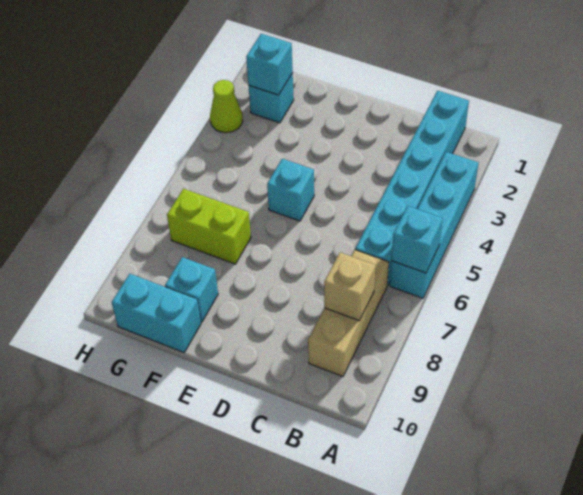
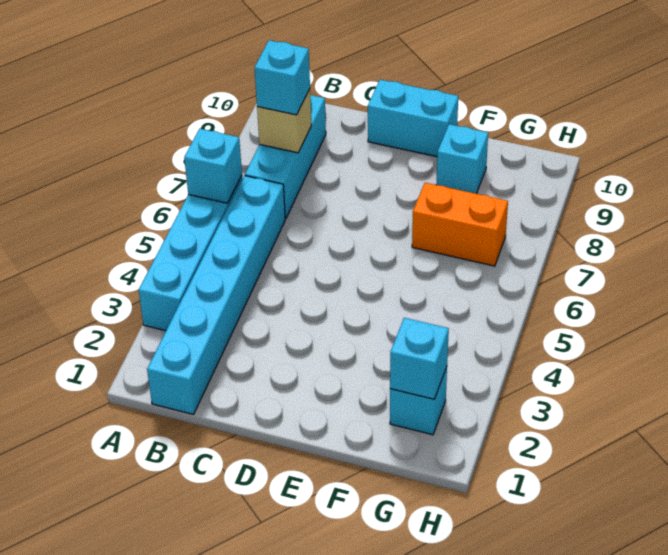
tan 1x3 brick [308,250,389,376] -> cyan 1x3 brick [245,95,326,219]
cyan 1x1 brick [267,159,314,221] -> cyan 1x1 brick moved to [255,40,310,115]
lime 1x2 brick [167,189,251,264] -> orange 1x2 brick [412,183,508,266]
cyan 1x2 brick [112,274,201,352] -> cyan 1x2 brick moved to [368,80,458,157]
lime 1x1 cone [210,80,243,133] -> none

